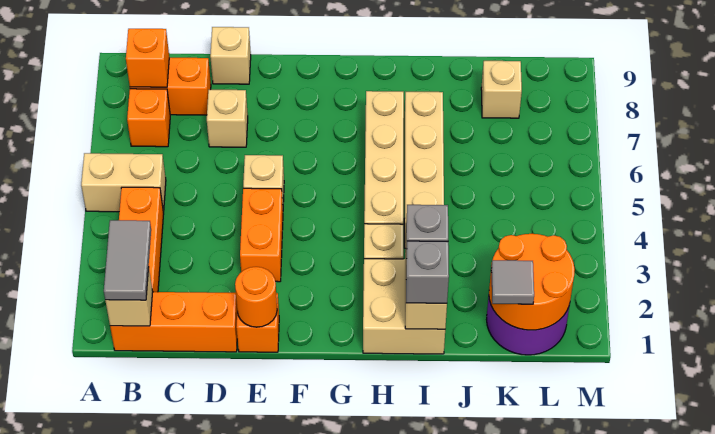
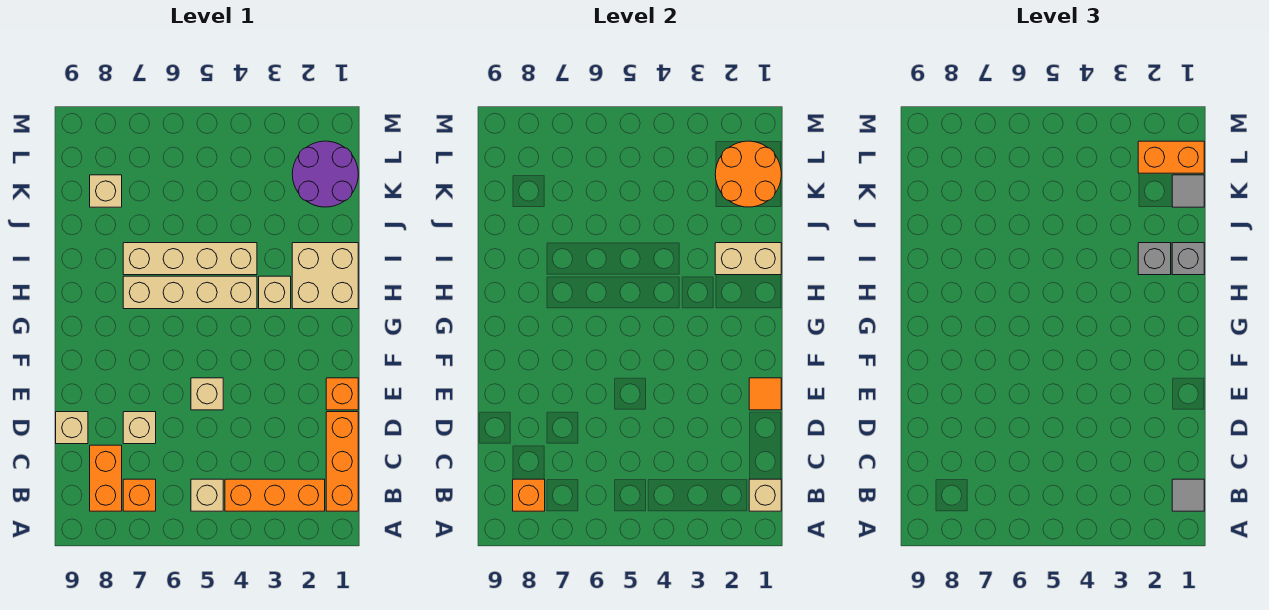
tan 1x2 brick [81,153,166,212] -> tan 1x1 brick [191,479,223,511]
grey 1x2 tile [104,220,151,300] -> grey 1x1 tile [1172,479,1204,511]
orange 1x1 round brick [235,267,277,327] -> orange 1x1 tile [749,378,781,410]
orange 1x2 brick [240,188,283,282] -> orange 1x2 brick moved to [1138,141,1204,173]

